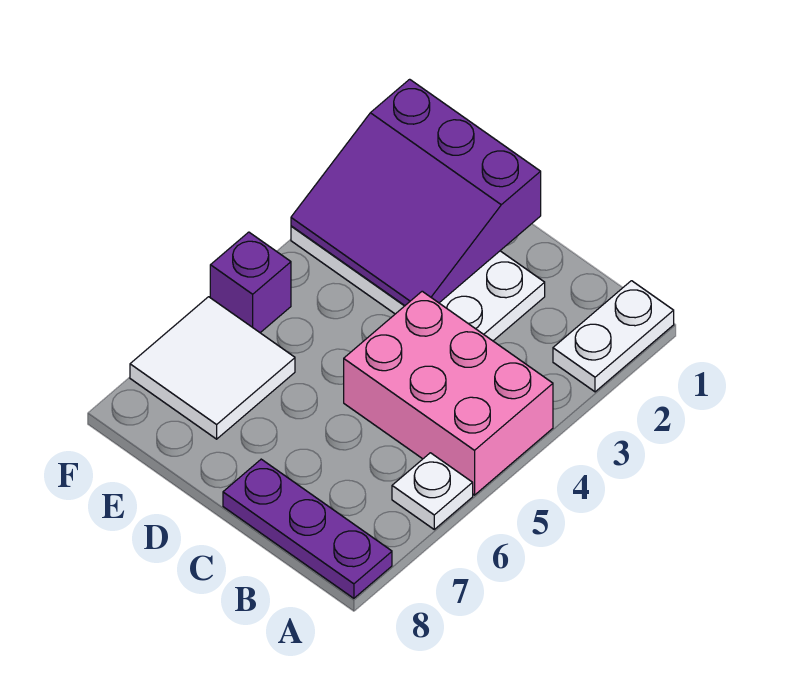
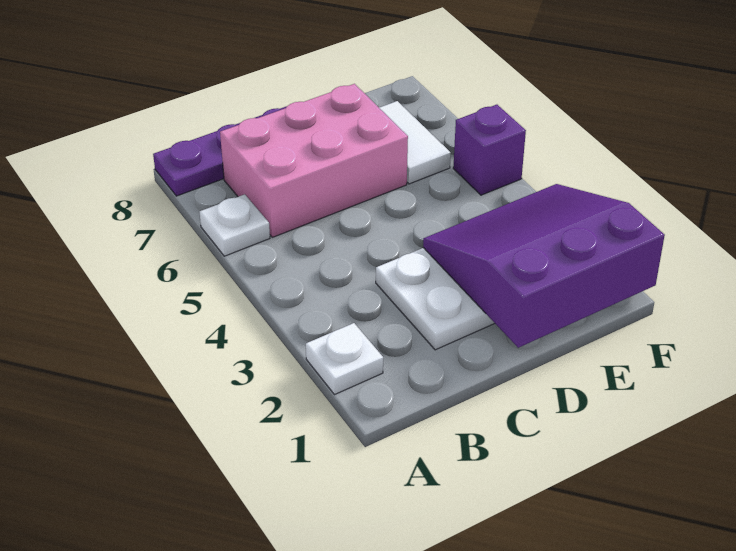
white 1x2 plate [553,281,674,392] -> white 1x1 plate [306,323,383,395]
pink 2x3 brick [344,291,553,495] -> pink 2x3 brick moved to [220,84,408,237]
white 2x2 tile [130,297,295,439] -> white 1x2 tile [379,101,451,184]

